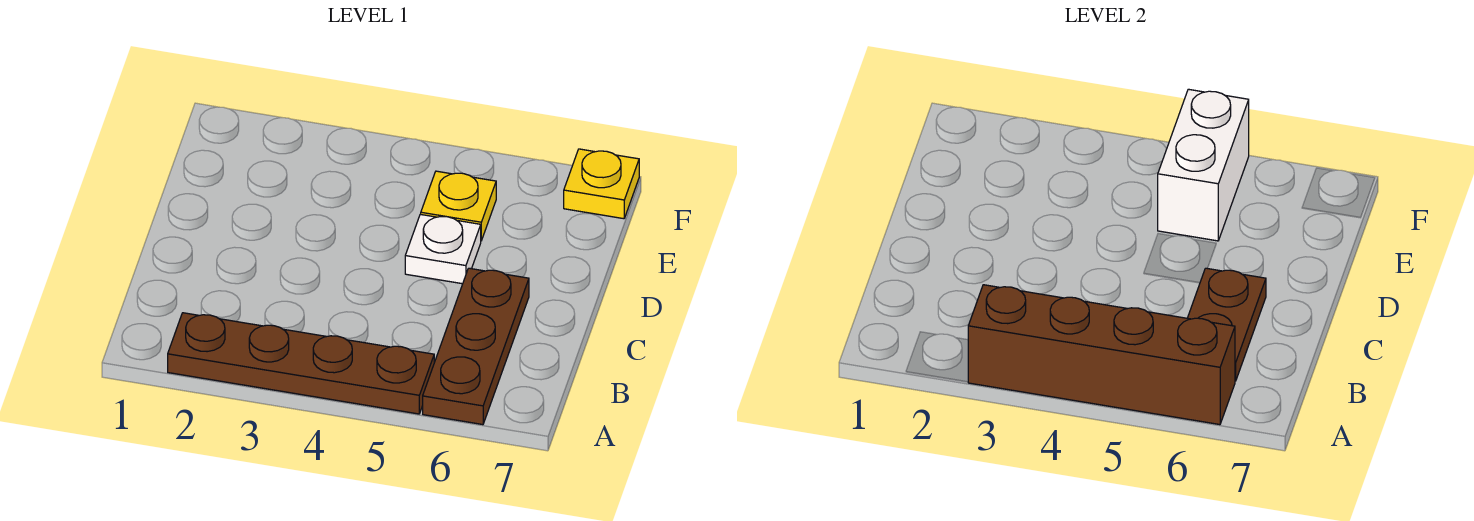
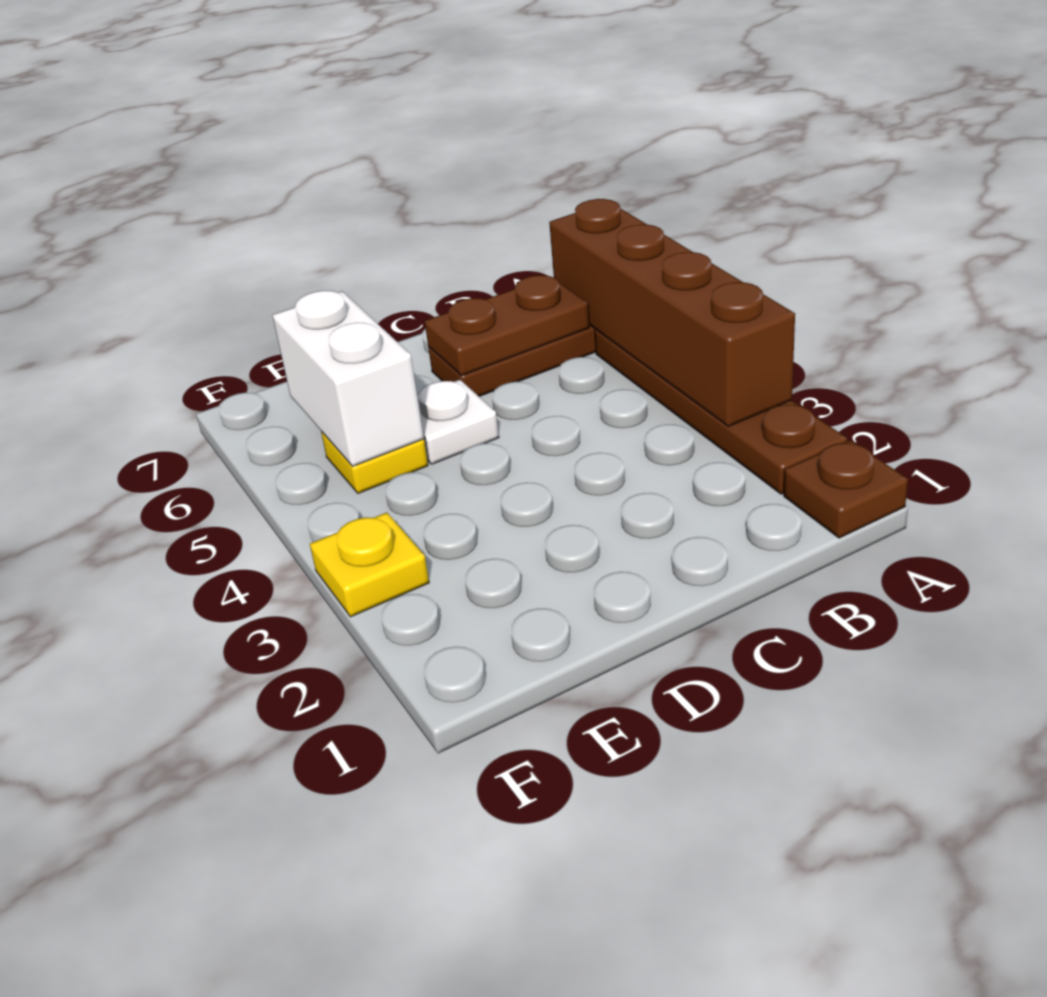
none -> brown 1x1 plate [784,440,908,538]
white 1x2 brick [1158,89,1249,241] -> white 1x2 brick turned to [272,291,424,466]
yellow 1x1 plate [564,149,639,219] -> yellow 1x1 plate moved to [310,513,429,617]

